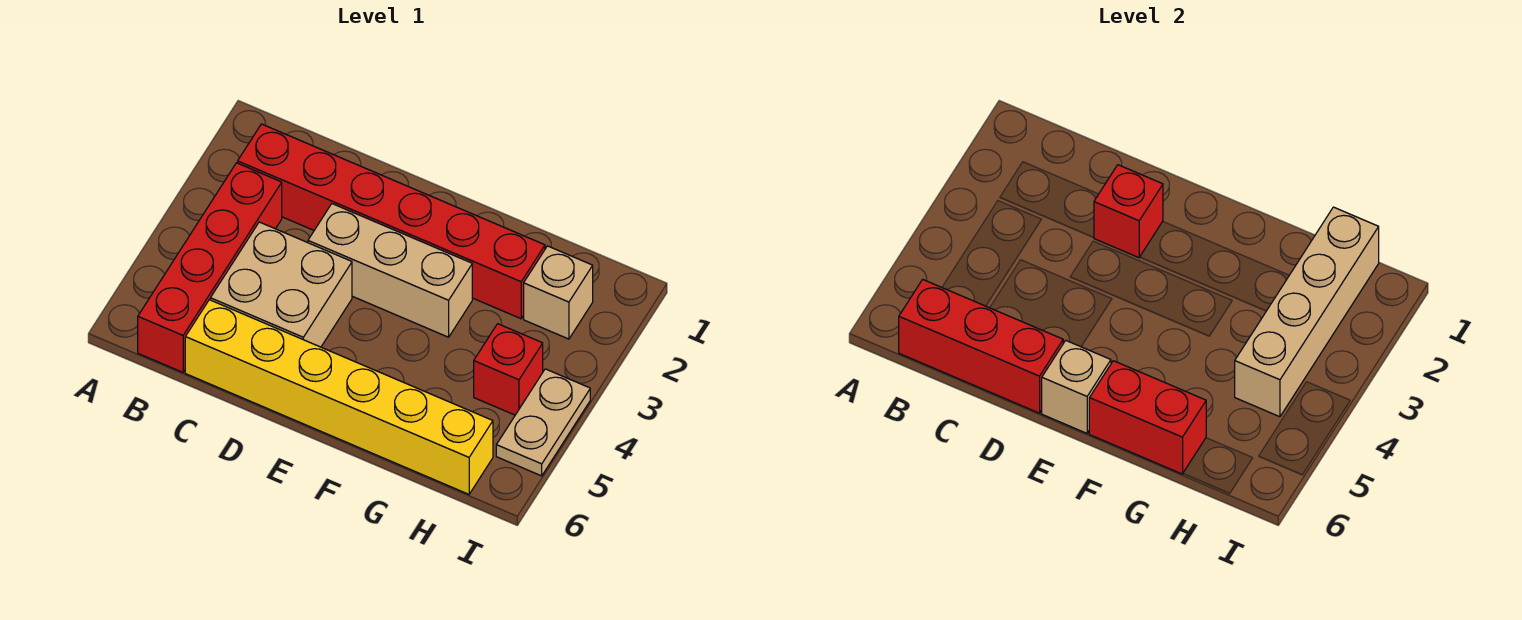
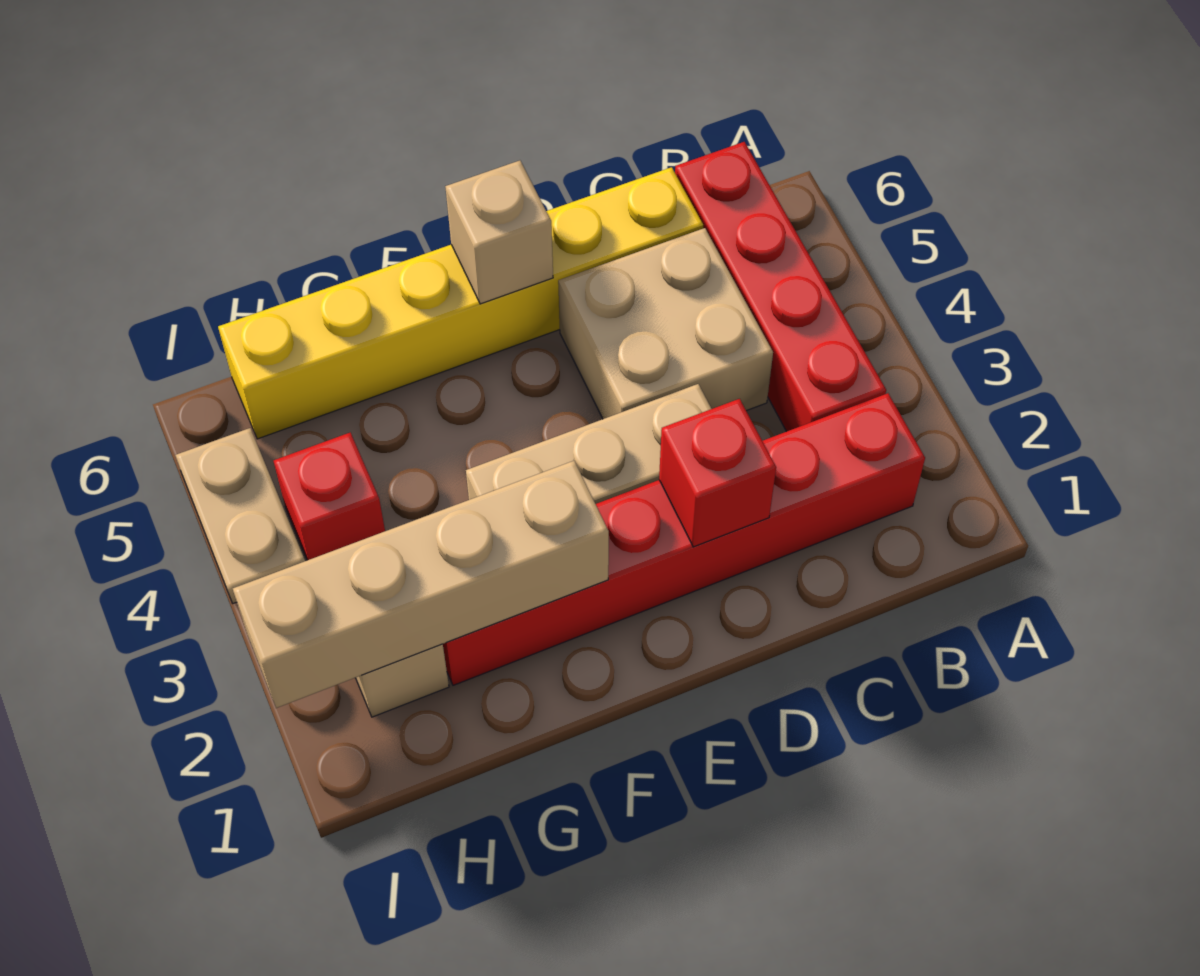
red 1x3 brick [899,280,1063,413] -> none
red 1x2 brick [1089,361,1206,474] -> none
tan 1x4 brick [1235,207,1379,417] -> tan 1x4 brick turned to [233,461,609,708]

